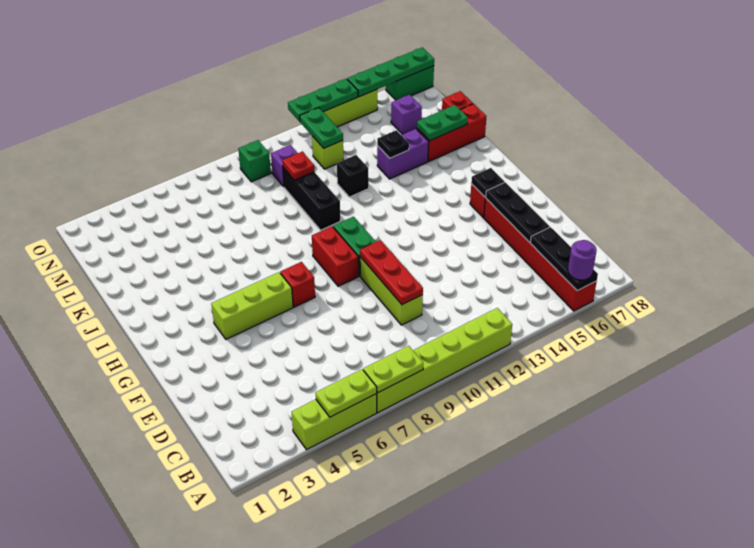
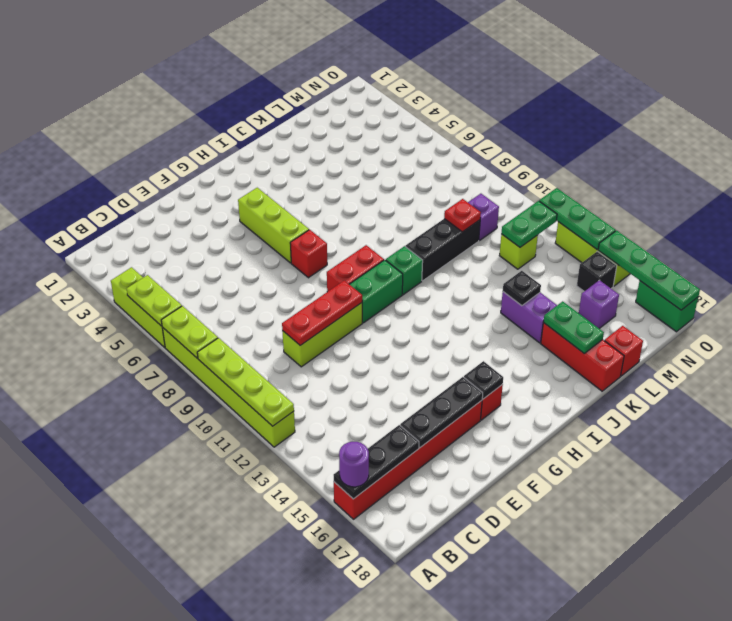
none -> lime 1x4 plate [197,338,294,426]
black 1x1 brick [337,155,369,197] -> black 1x1 brick moved to [577,251,617,291]
green 1x1 brick [238,140,271,182] -> green 1x1 brick moved to [386,246,423,295]

